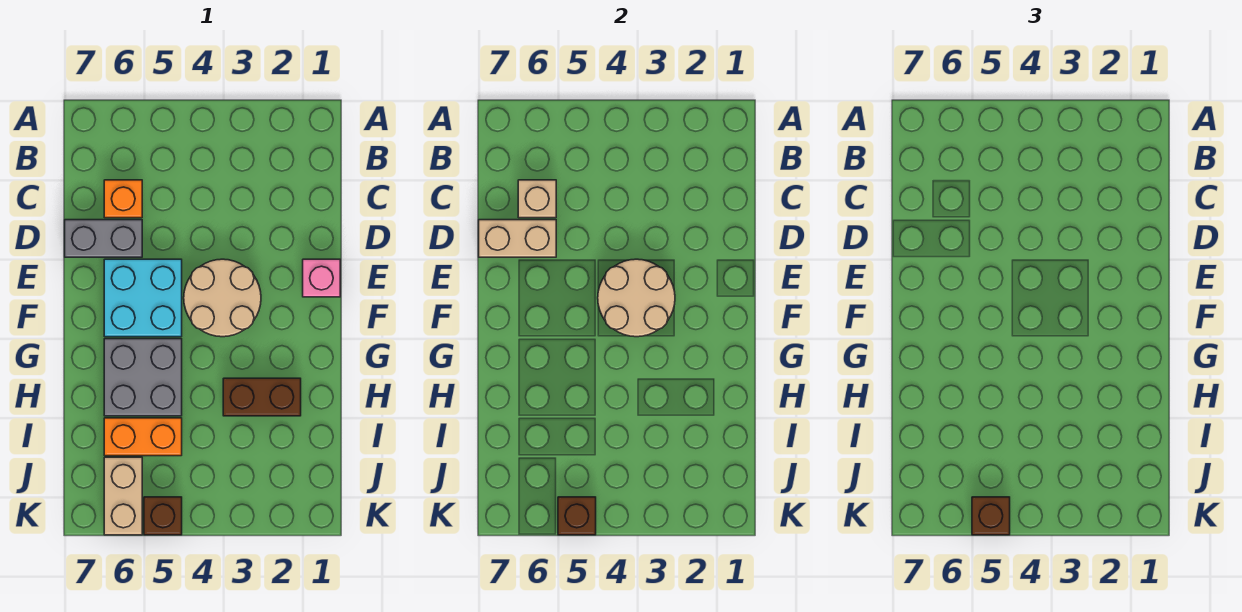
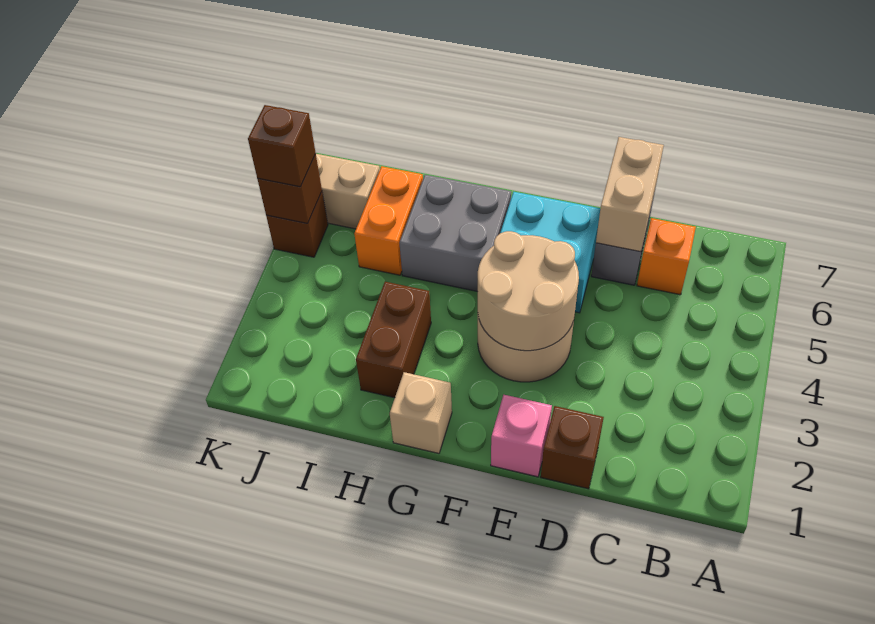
tan 1x1 brick [518,180,556,218] -> tan 1x1 brick moved to [390,372,452,453]
none -> brown 1x1 brick [541,406,604,489]

